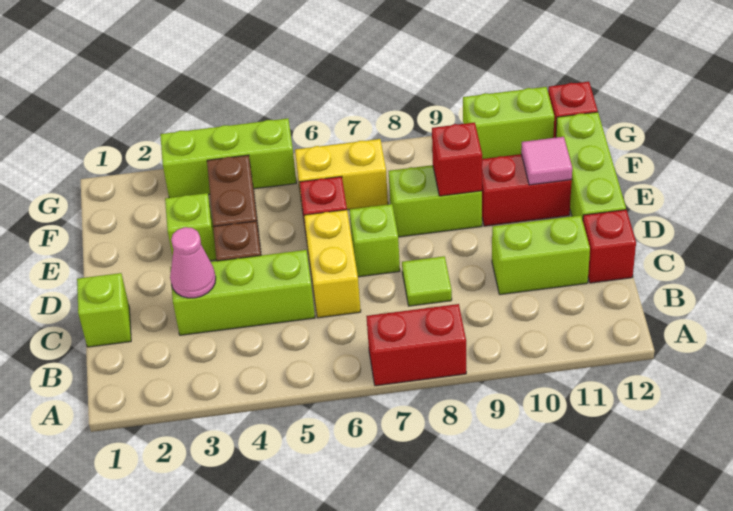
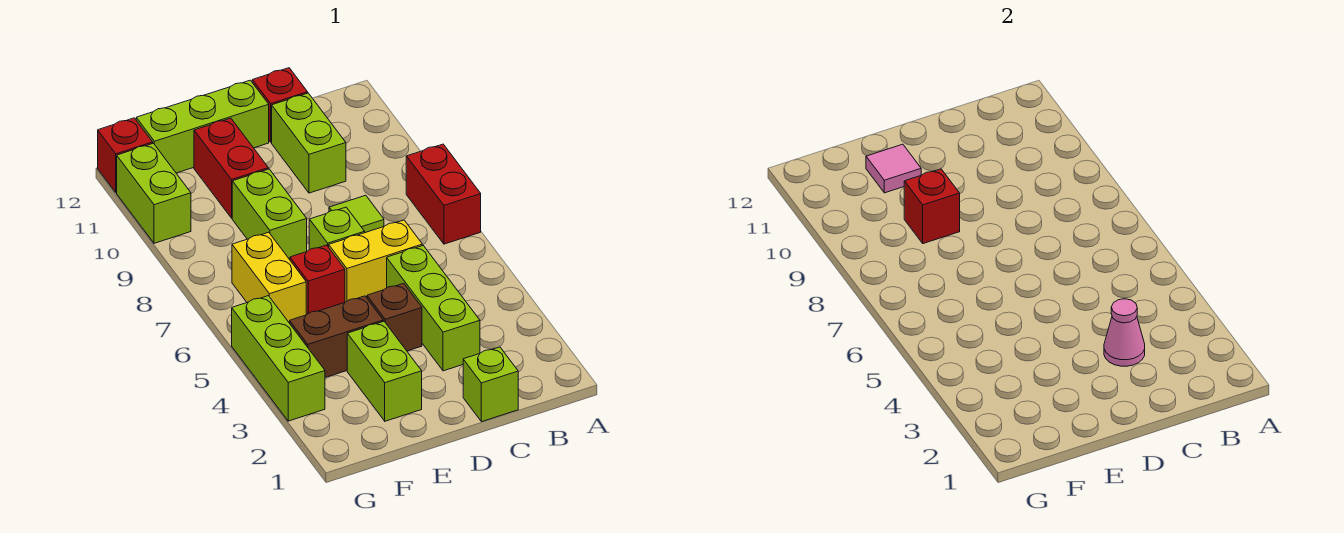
lime 1x1 brick [165,193,216,261] -> lime 1x2 brick [347,321,422,421]

